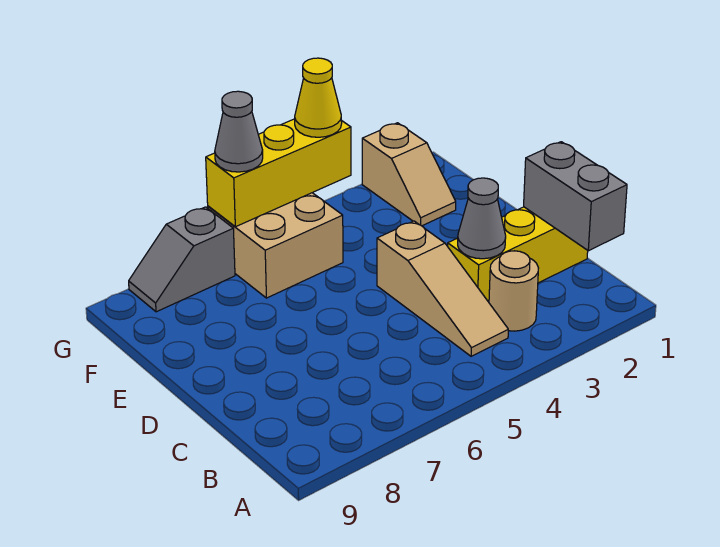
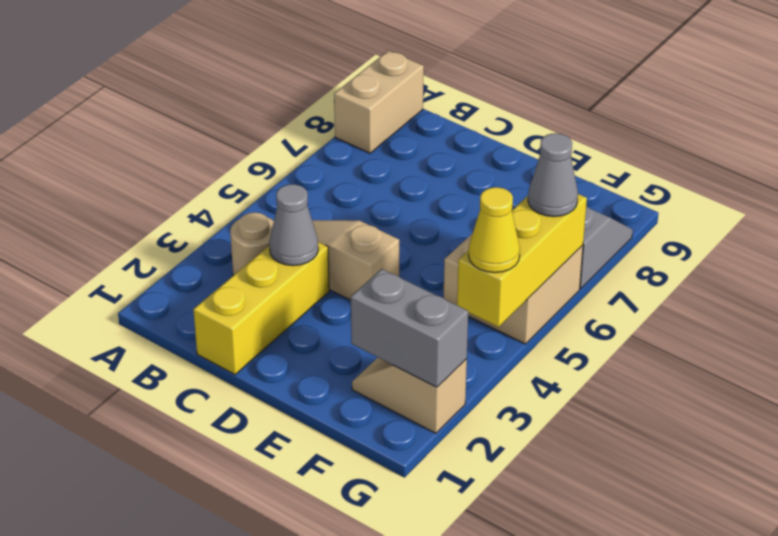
none -> tan 1x2 brick [334,51,424,153]
grey 1x2 brick [524,142,627,251] -> grey 1x2 brick moved to [351,269,468,387]

